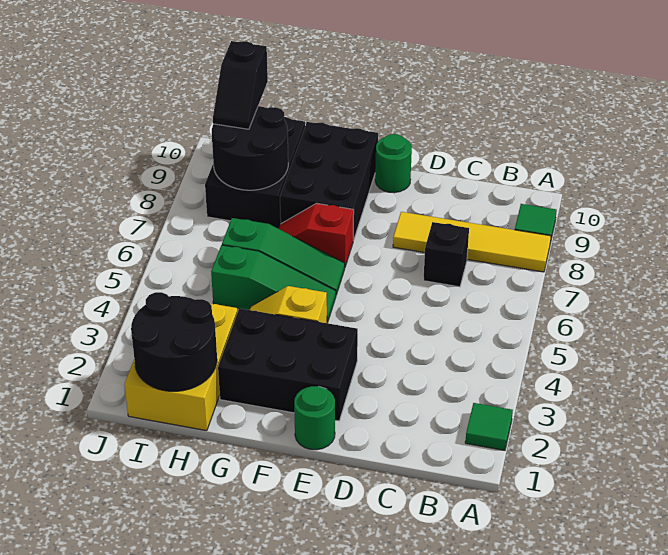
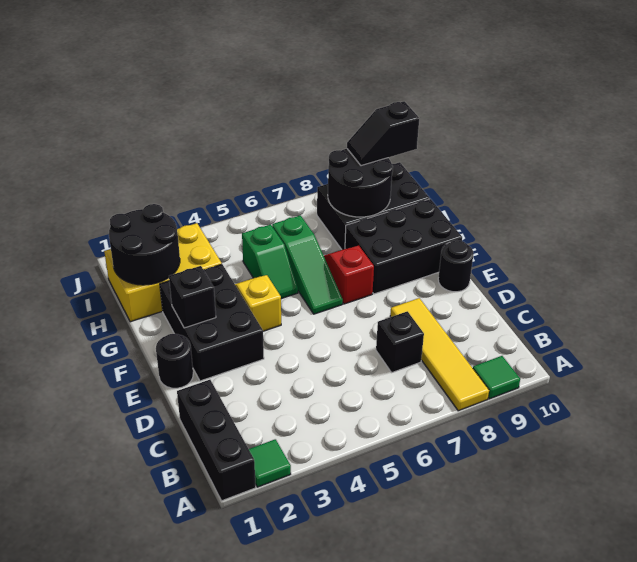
none -> black 1x3 brick [177,380,256,501]
green 1x1 round brick [294,386,335,450] -> black 1x1 round brick [156,334,193,388]
green 1x1 round brick [375,134,412,193] -> black 1x1 round brick [438,240,473,292]
none -> black 1x1 brick [169,266,216,328]
green 1x3 slope [211,245,336,323] -> green 1x2 slope [242,225,298,299]

